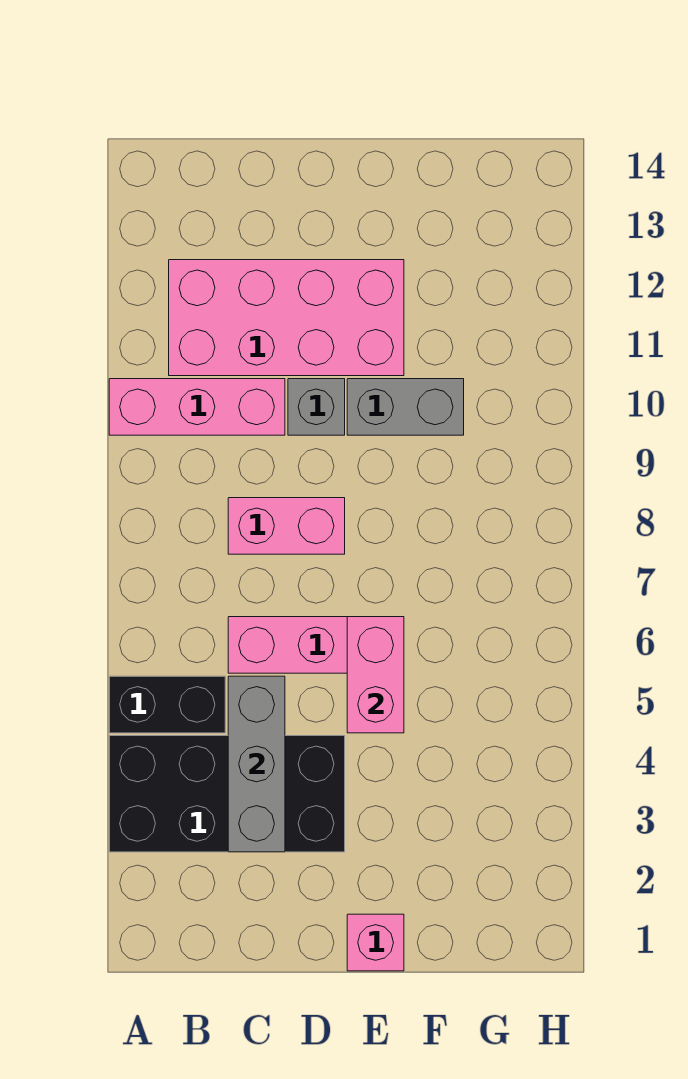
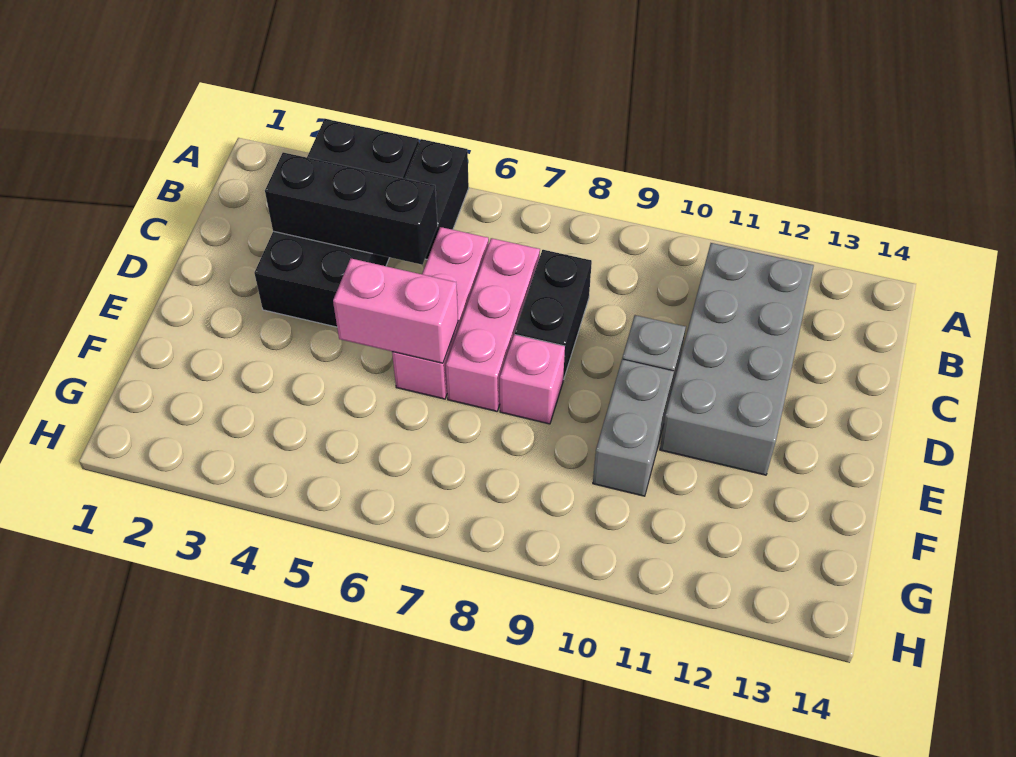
pink 1x3 brick [109,379,285,435] -> pink 1x3 brick moved to [446,238,540,411]
pink 2x4 brick [169,260,404,376] -> grey 2x4 brick [660,243,814,475]
grey 1x3 brick [228,676,285,852] -> black 1x3 brick [265,152,438,265]
pink 1x2 brick [228,498,345,554] -> black 1x2 brick [515,250,592,379]
pink 1x1 brick [347,914,404,971] -> pink 1x1 brick moved to [500,334,565,424]

